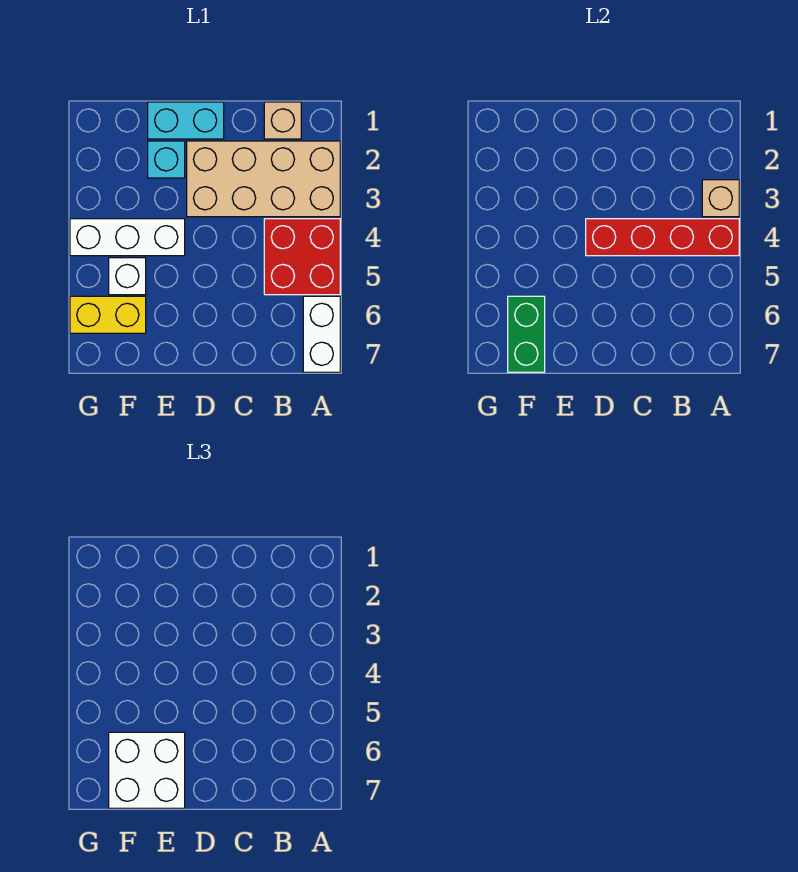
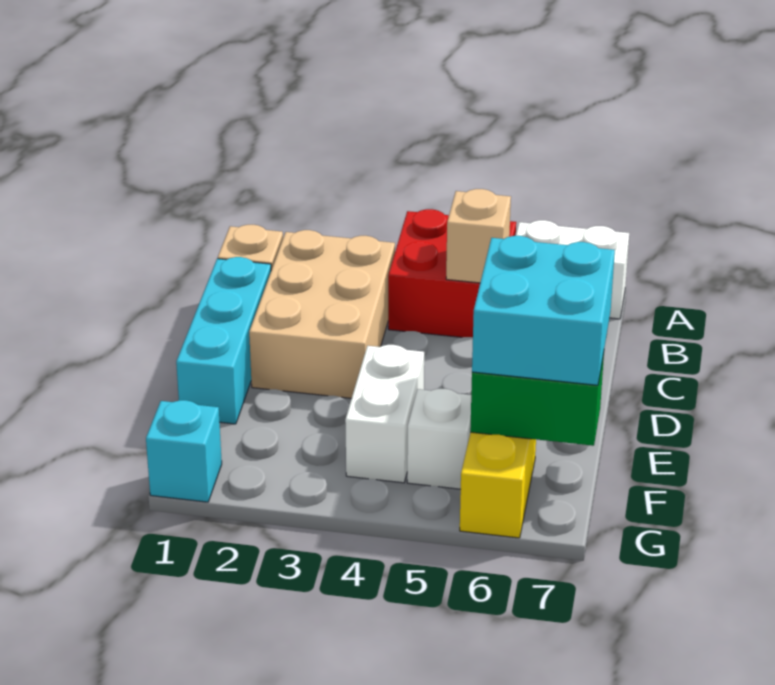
tan 2x4 brick [187,141,340,217] -> tan 2x3 brick [249,230,395,398]
tan 1x1 brick [702,180,739,217] -> tan 1x1 brick moved to [446,189,511,283]
red 1x4 brick [586,219,739,256] -> none
cyan 1x2 brick [148,102,224,139] -> cyan 1x3 brick [176,257,271,424]
cyan 1x1 brick [148,141,185,178] -> cyan 1x1 brick moved to [146,400,222,502]
white 1x3 brick [70,219,185,256] -> white 1x2 brick [345,345,424,483]
white 2x2 brick [109,732,185,808] -> cyan 2x2 brick [472,236,615,385]

